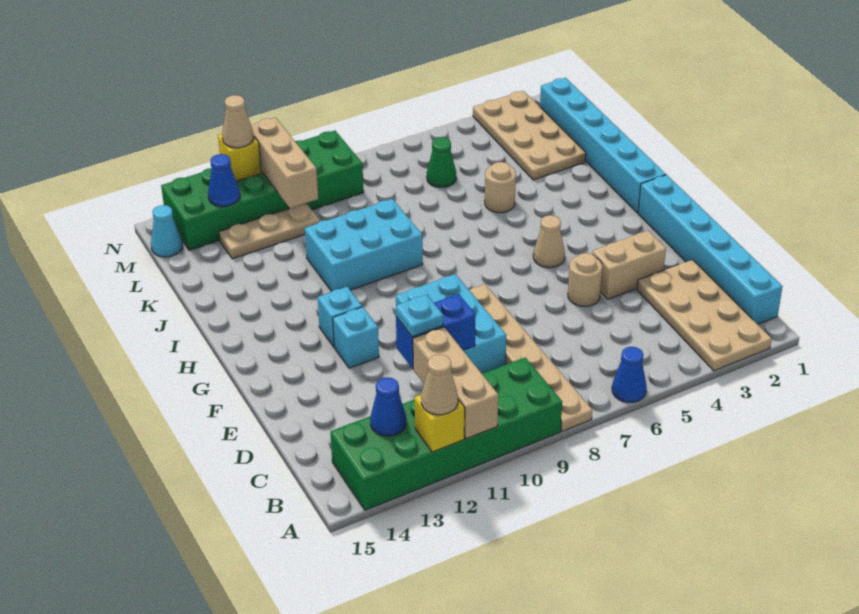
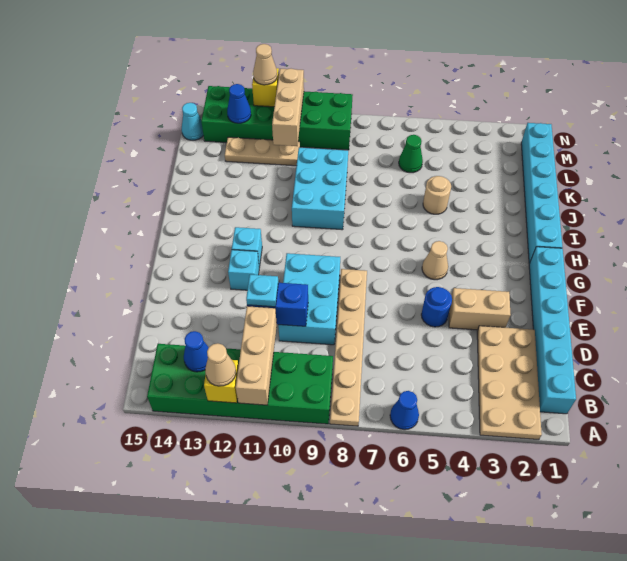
tan 1x1 round brick [568,253,602,306] -> blue 1x1 round brick [421,287,452,327]
cyan 2x3 brick [305,199,423,291] -> cyan 2x3 brick turned to [292,147,348,230]
tan 2x4 plate [473,91,586,180] -> none

